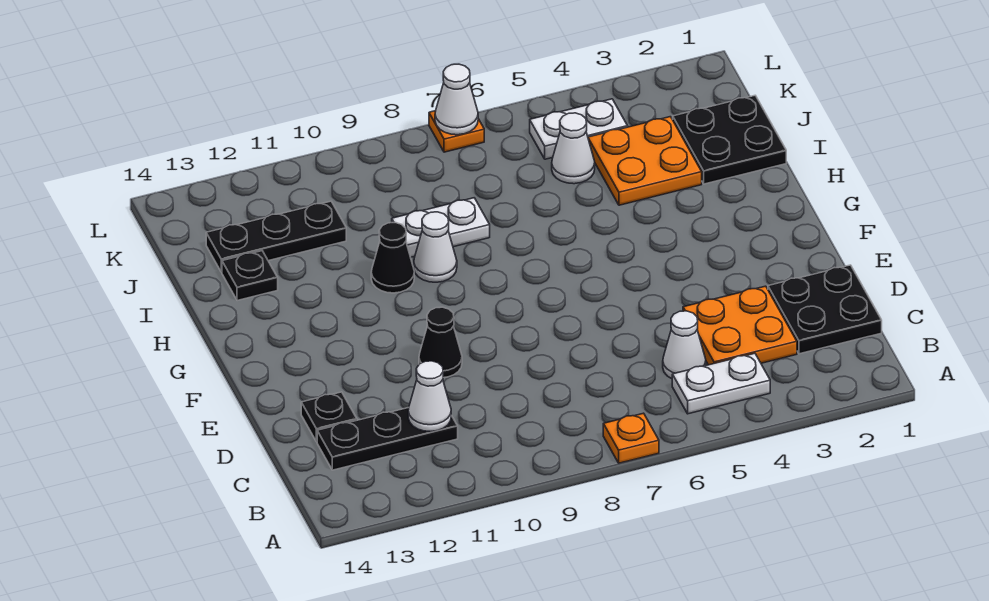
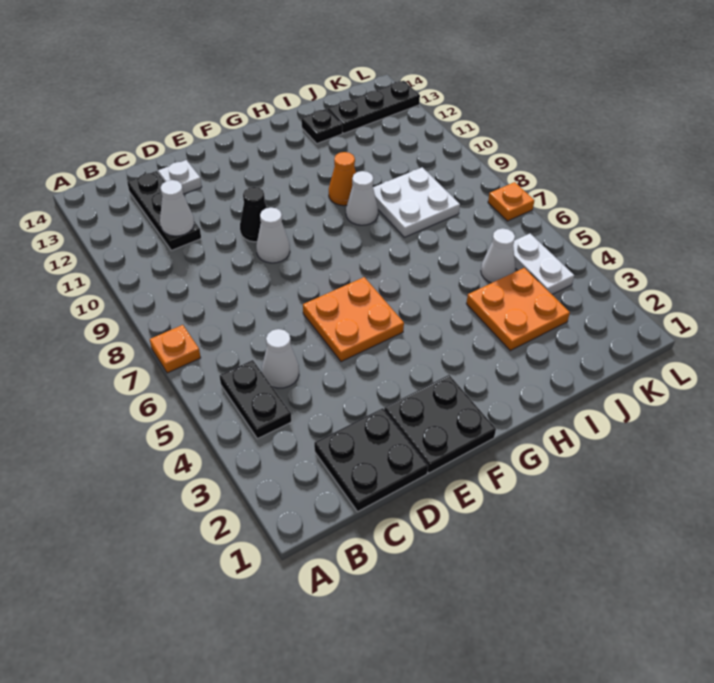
white 1x2 plate [672,353,770,414] -> black 1x2 plate [220,360,291,439]
orange 2x2 plate [683,286,797,365] -> orange 2x2 plate moved to [303,277,404,362]
black 1x1 plate [301,392,357,442] -> white 1x1 plate [158,160,202,194]
black 1x1 cone [371,223,414,293] -> orange 1x1 cone [329,152,356,206]
black 2x2 plate [673,96,786,184] -> black 2x2 plate moved to [384,375,496,473]
white 1x2 plate [392,198,490,257] -> white 2x2 plate [373,167,460,237]
black 1x3 plate [206,201,346,272] -> black 1x3 plate turned to [328,81,420,133]
white 1x1 cone [435,64,478,135] -> white 1x1 cone moved to [256,208,290,263]

